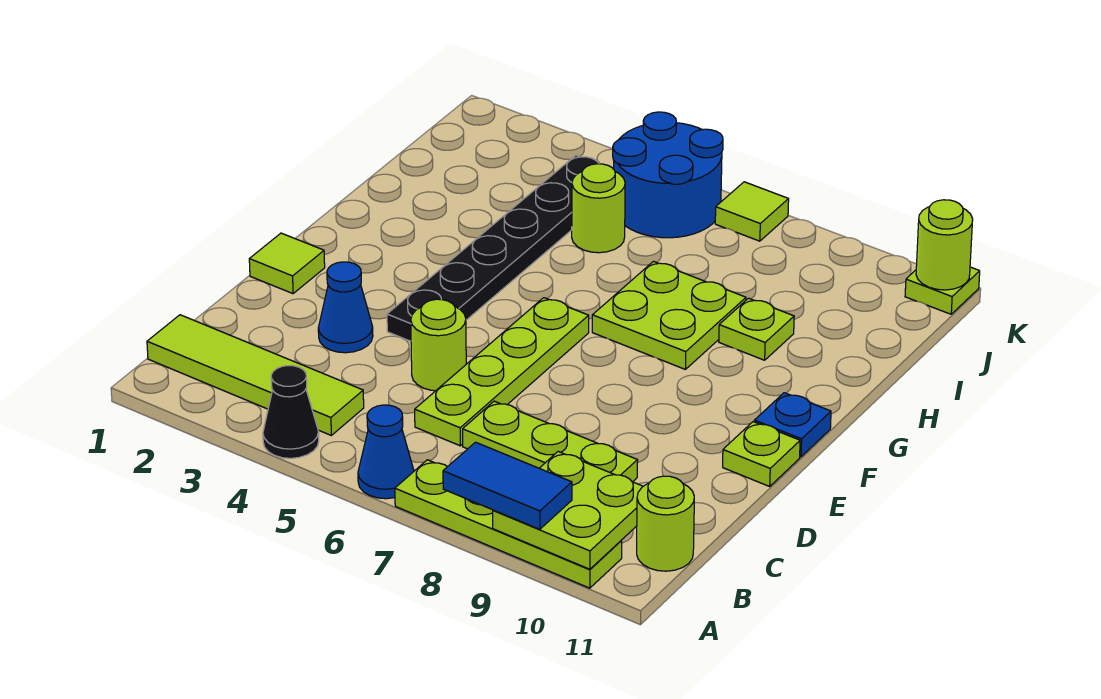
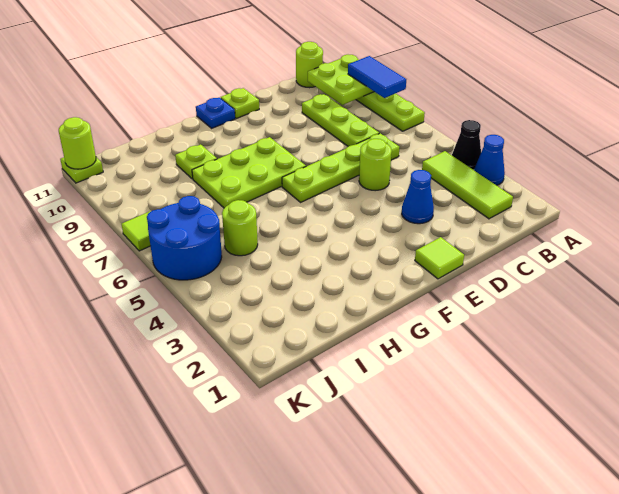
blue 1x1 cone [358,405,414,499] -> blue 1x1 cone moved to [474,135,505,185]
lime 1x4 tile [147,315,364,435] -> lime 1x3 tile [422,151,513,219]
black 1x6 plate [387,155,599,341] -> none
lime 2x2 plate [592,261,746,369] -> lime 2x3 plate [192,137,306,208]

